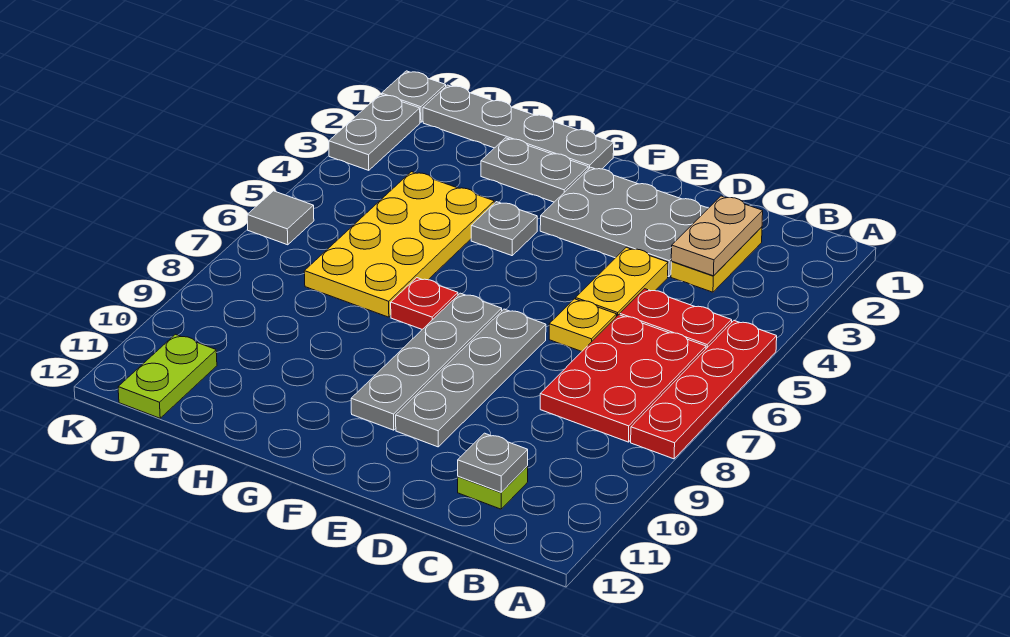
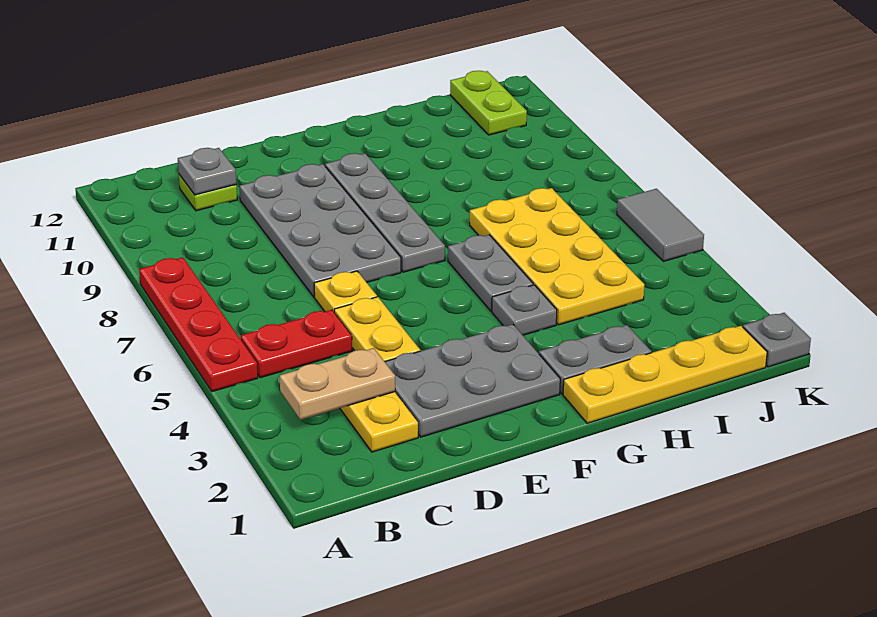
red 2x3 plate [540,315,706,442] -> none
tan 1x2 plate [671,196,763,276] -> tan 1x2 plate turned to [280,348,395,420]
grey 1x4 plate [396,309,546,447] -> grey 2x4 plate [239,164,401,297]
grey 1x4 plate [423,85,614,169] -> yellow 1x4 plate [563,326,767,423]
red 1x1 plate [391,278,458,329] -> none
grey 1x2 plate [329,94,420,170] -> grey 1x2 plate moved to [448,235,533,311]
grey 1x1 tile [247,191,314,245] -> grey 1x2 tile [617,189,704,261]

